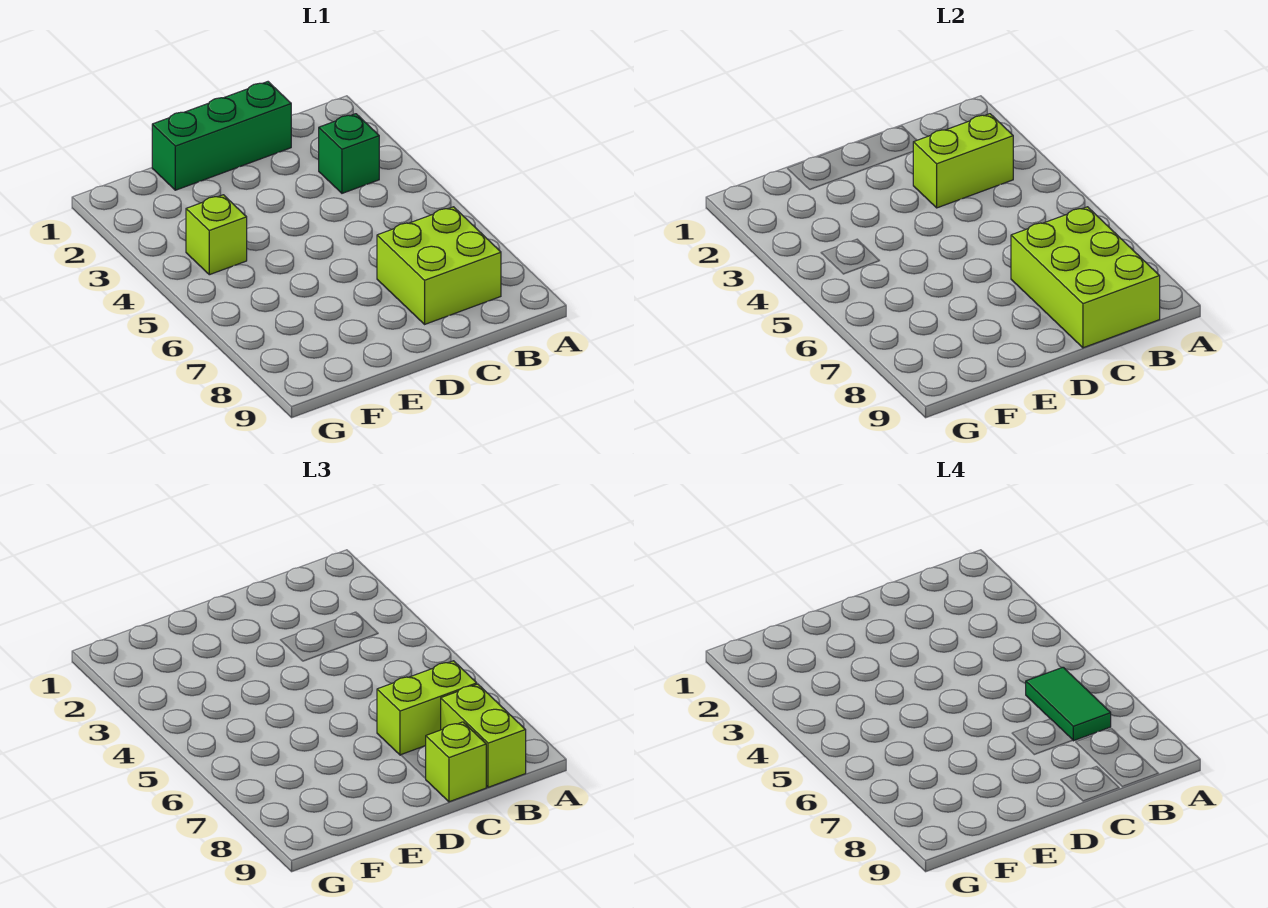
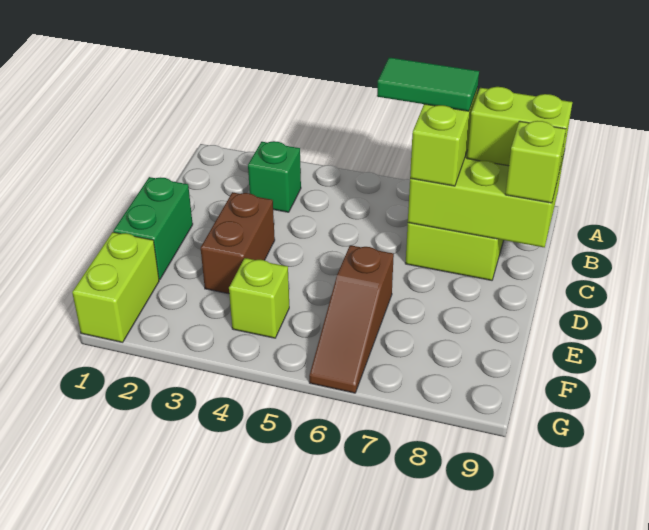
lime 1x2 brick [913,114,1013,208] -> lime 1x2 brick moved to [72,232,159,342]
green 1x3 brick [152,82,291,190] -> green 1x2 brick [113,177,193,280]
none -> brown 1x2 brick [201,192,275,294]
none -> brown 1x3 slope [309,245,394,393]

